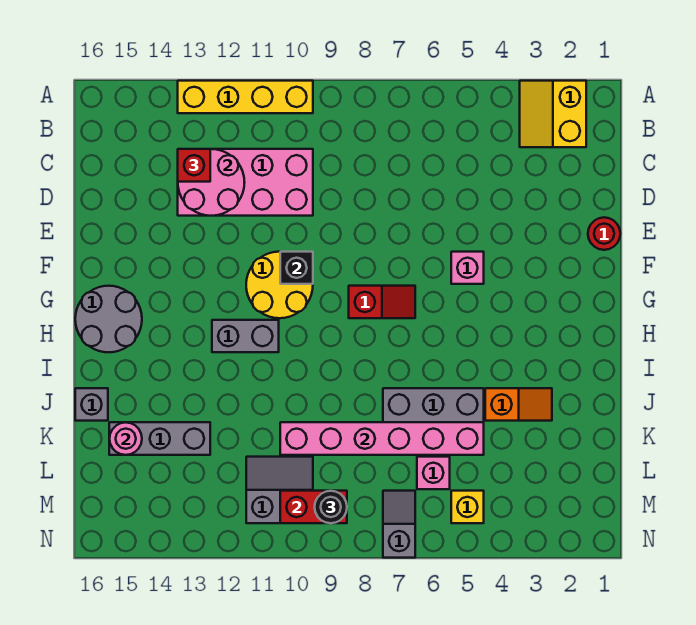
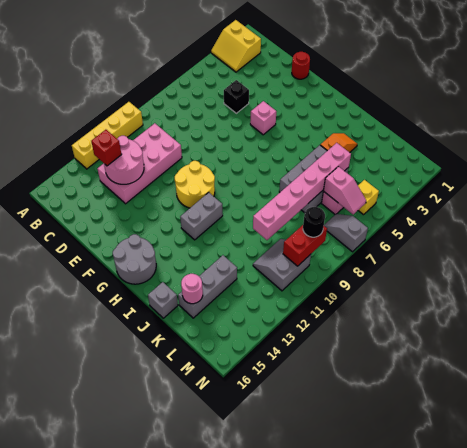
black 1x1 brick [280,252,313,284] -> black 1x1 brick moved to [224,80,249,113]
red 1x2 slope [349,286,415,318] -> none
none -> pink 1x2 slope [324,167,366,214]

